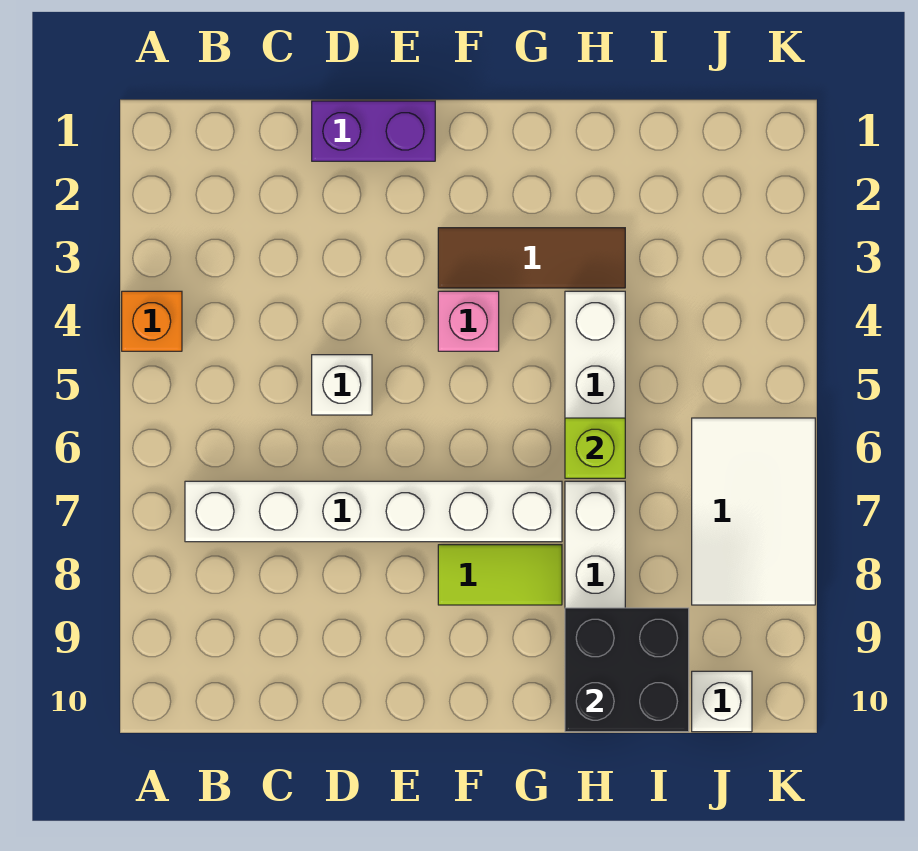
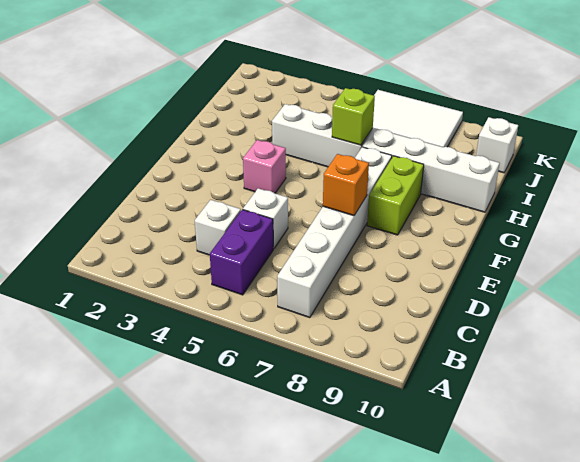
orange 1x1 brick [122,291,182,351] -> orange 1x1 brick moved to [323,154,369,216]
none -> white 1x1 brick [195,200,241,255]
purple 1x2 brick [312,101,435,161] -> purple 1x2 brick moved to [210,209,273,295]
brown 1x3 tile [438,228,625,288] -> none
lime 1x2 tile [438,545,562,605] -> lime 1x2 brick [367,156,424,235]
black 2x2 brick [565,608,689,732] -> none

